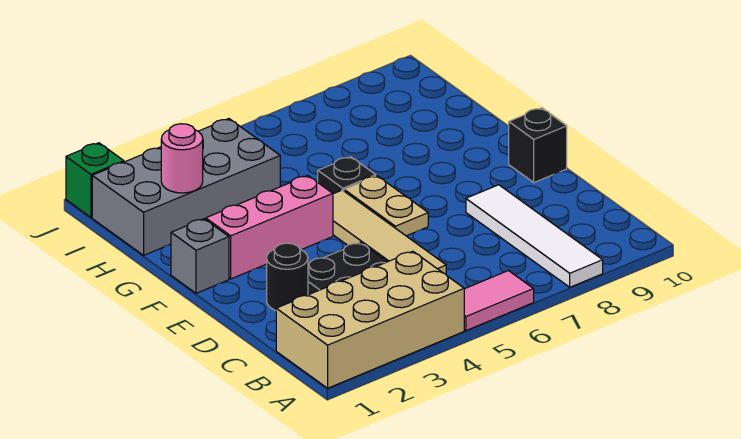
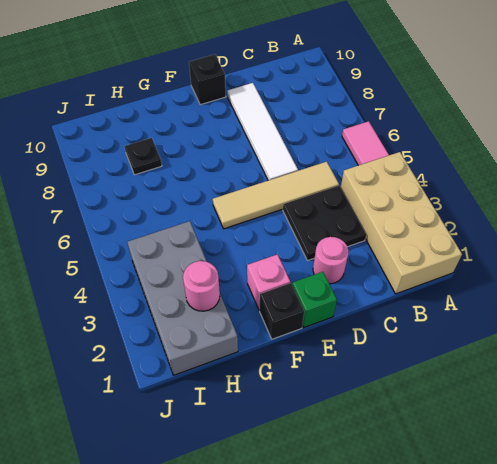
white 1x4 tile [466,185,603,287] -> white 1x4 tile turned to [227,83,298,180]
black 1x1 round brick [267,243,308,311] -> pink 1x1 round brick [313,237,348,284]
tan 1x2 plate [344,176,428,236] -> none
grey 1x1 brick [171,219,229,293] -> black 1x1 brick [260,283,304,339]
pink 1x3 brick [206,175,333,279] -> pink 1x1 brick [247,254,290,310]
black 1x1 plate [318,157,376,194] -> black 1x1 plate moved to [124,138,162,175]
green 1x1 brick [66,143,124,217] -> green 1x1 brick moved to [292,272,337,328]

